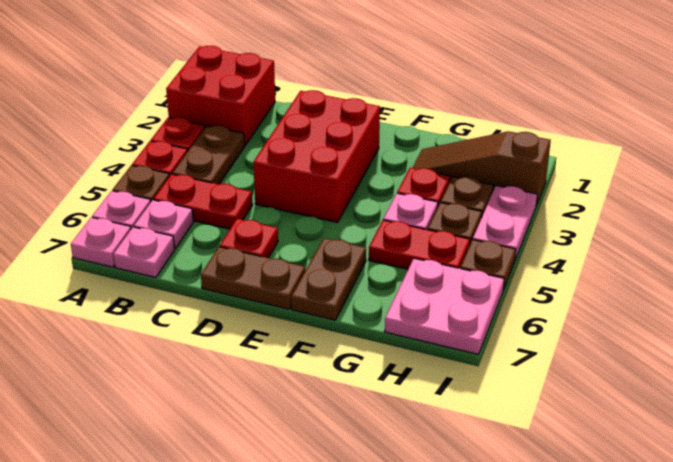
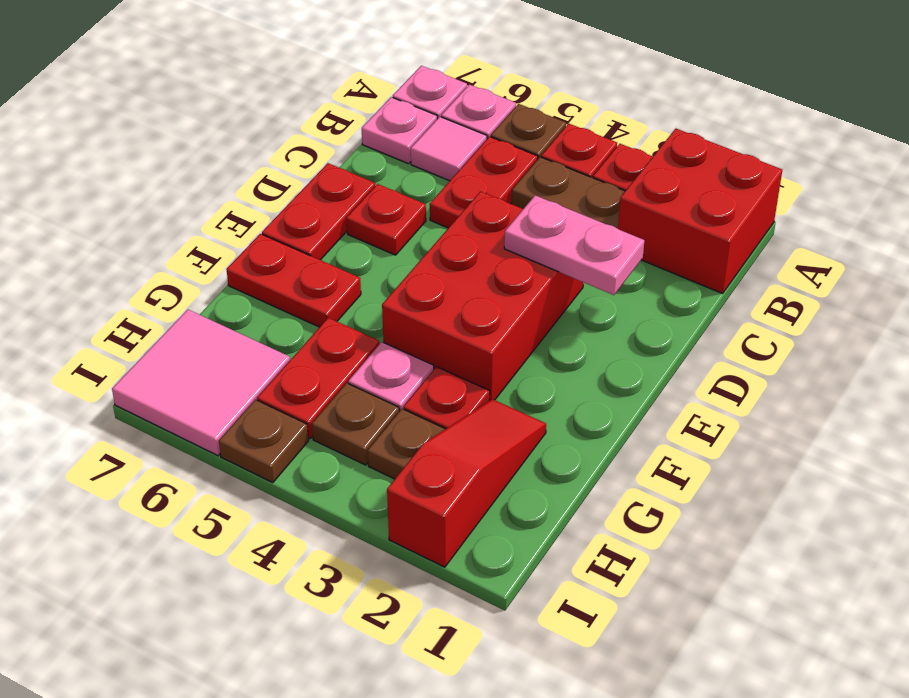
pink 1x1 plate [134,200,193,249] -> pink 1x1 tile [411,117,487,181]
red 2x3 brick [253,90,380,222] -> red 2x3 brick turned to [382,191,583,401]
brown 1x2 plate [201,247,305,309] -> red 1x2 plate [262,163,375,260]
brown 1x2 plate [291,238,366,320] -> red 1x2 plate [226,234,361,327]
brown 1x3 slope [413,131,551,206] -> red 1x3 slope [387,399,546,567]
pink 2x2 plate [385,258,504,354] -> pink 2x2 tile [112,310,290,456]
pink 1x2 plate [473,186,537,260] -> pink 1x2 plate moved to [504,195,644,295]

